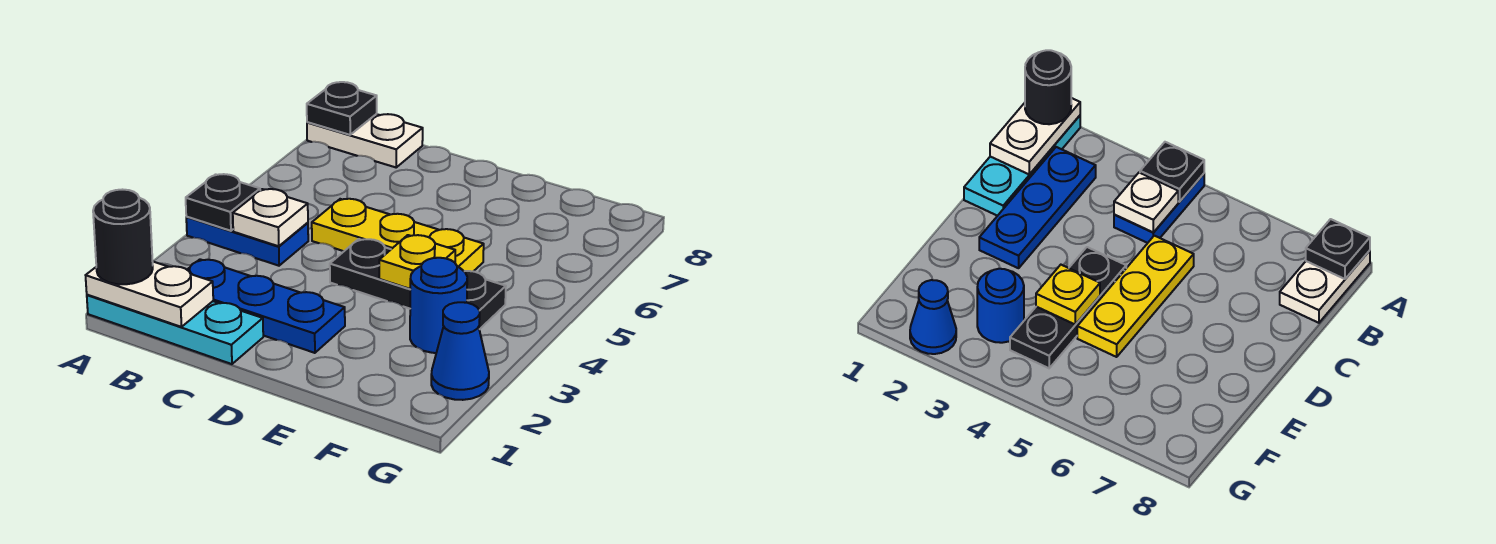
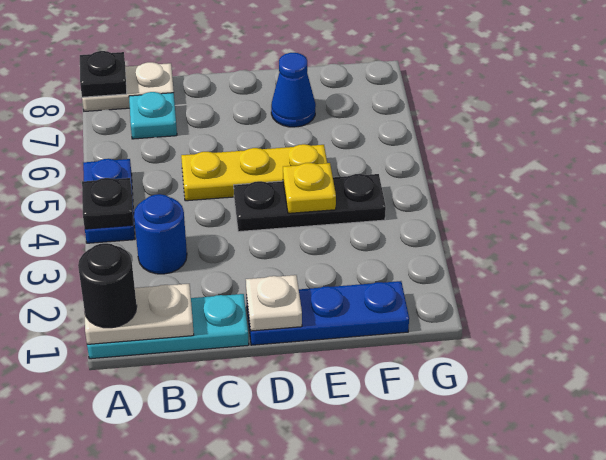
blue 1x2 plate [186,217,308,266] -> blue 1x2 plate turned to [83,159,135,243]
blue 1x3 plate [187,259,345,353] -> blue 1x3 plate moved to [246,281,409,345]
white 1x1 plate [233,189,308,246] -> white 1x1 plate moved to [246,275,302,331]
none -> cyan 1x1 plate [129,92,177,139]
blue 1x1 round brick [410,258,467,353] -> blue 1x1 round brick moved to [134,194,187,274]
blue 1x1 cone [431,302,489,400] -> blue 1x1 cone moved to [271,53,316,127]

